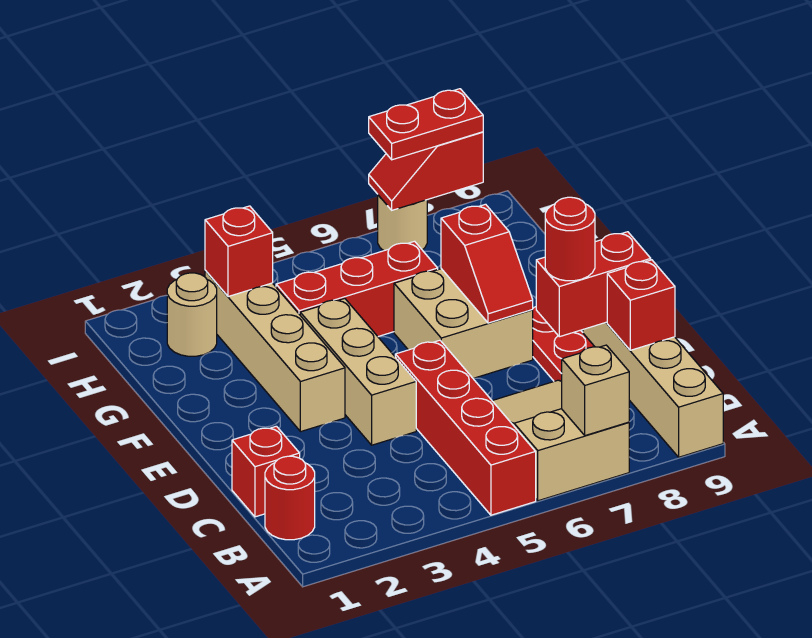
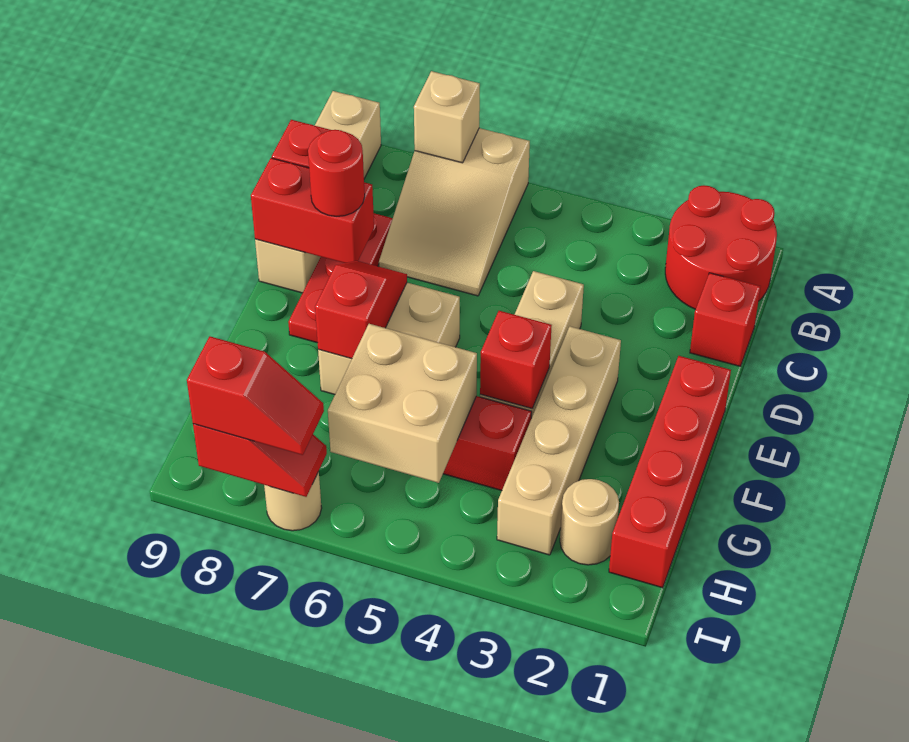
red 1x4 brick [395,340,536,515] -> red 1x4 brick moved to [609,356,731,588]
red 1x1 round brick [265,456,315,540] -> red 2x2 round brick [665,185,777,309]
none -> tan 2x2 brick [328,324,477,483]
red 1x1 brick [205,206,273,297] -> red 1x1 brick moved to [480,311,552,408]
red 1x2 plate [369,89,483,160] -> red 1x2 slope [187,336,324,455]

